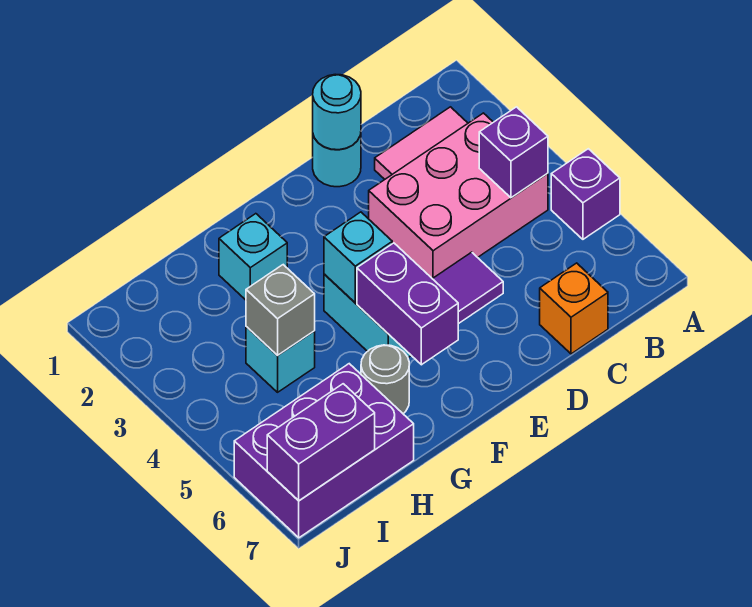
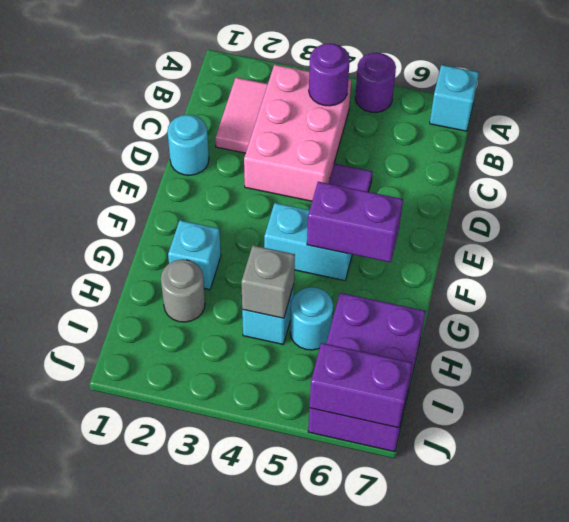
purple 1x1 brick [551,149,620,239] -> purple 1x1 round brick [355,53,396,113]
purple 1x1 brick [479,107,548,198] -> purple 1x1 round brick [309,44,350,106]
orange 1x1 brick [540,263,608,354] -> none
cyan 1x1 round brick [313,74,361,150] -> cyan 1x1 round brick moved to [290,287,333,350]
cyan 1x1 brick [324,212,392,303] -> cyan 1x1 brick moved to [430,65,479,131]
grey 1x1 round brick [361,345,409,413] -> grey 1x1 round brick moved to [161,260,205,322]
purple 1x2 brick [267,384,375,501] -> purple 1x2 brick turned to [310,343,412,428]

